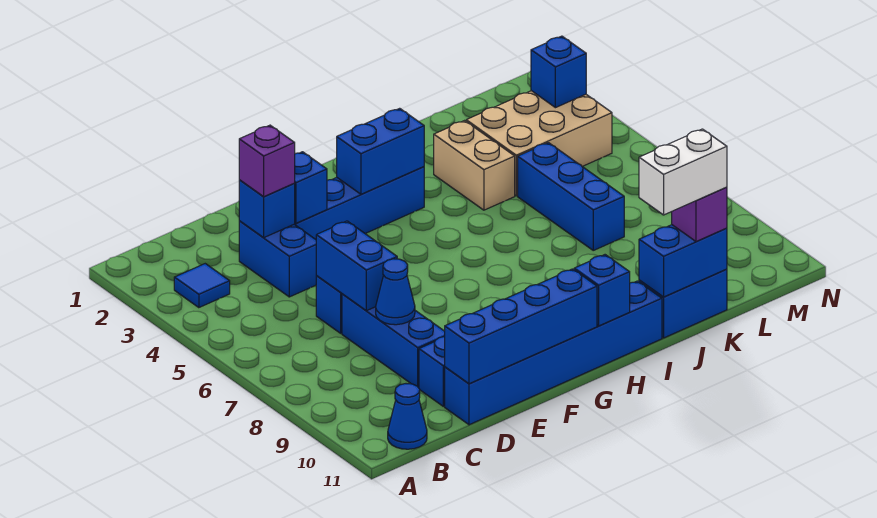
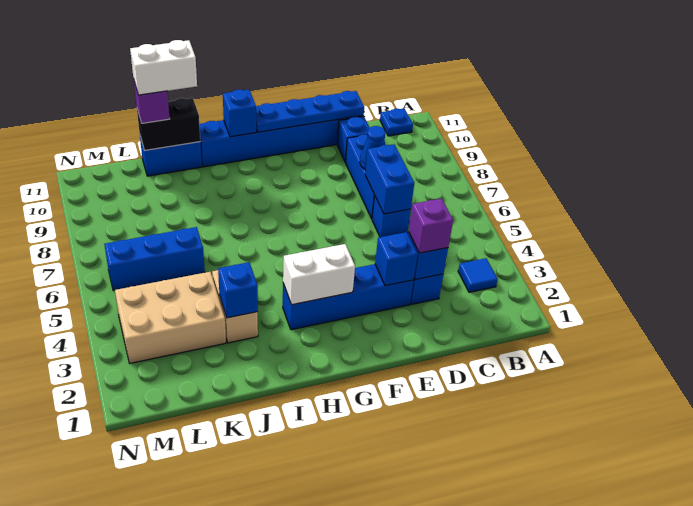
blue 1x1 cone [388,384,427,449] -> blue 1x1 plate [380,109,413,136]
blue 1x4 brick [445,269,597,384] -> blue 1x4 plate [256,91,364,132]
blue 1x2 brick [337,108,424,194] -> white 1x2 brick [283,244,355,305]
blue 1x2 brick [639,225,727,297] -> black 1x2 brick [137,98,200,151]
blue 1x3 brick [518,143,624,250] -> blue 1x3 brick turned to [104,227,205,291]
blue 1x1 brick [531,36,586,108] -> blue 1x1 brick moved to [218,262,258,318]

